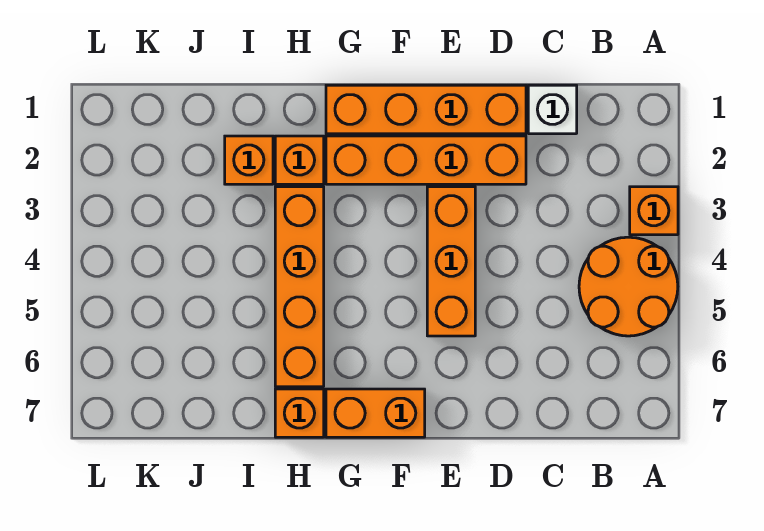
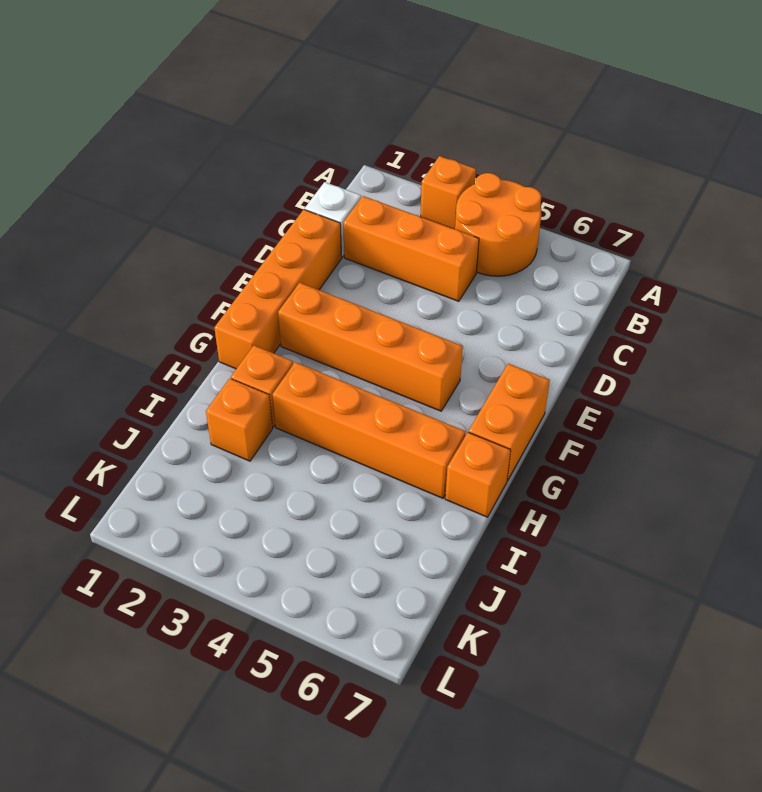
orange 1x4 brick [326,136,526,184] -> orange 1x4 brick turned to [278,283,463,411]
orange 1x3 brick [427,187,475,336] -> orange 1x3 brick moved to [343,196,479,301]

